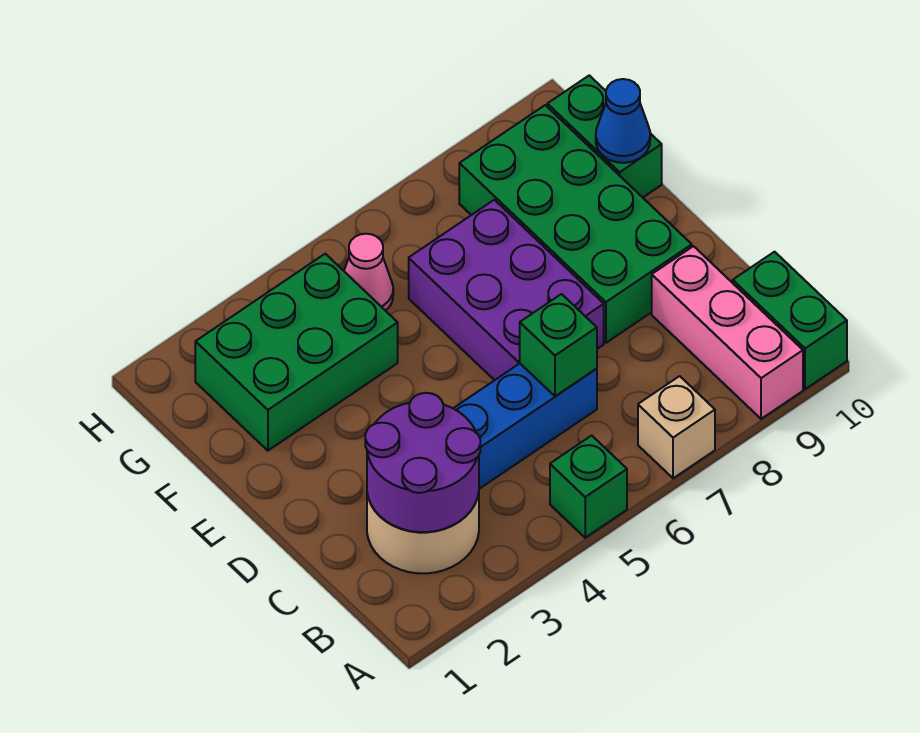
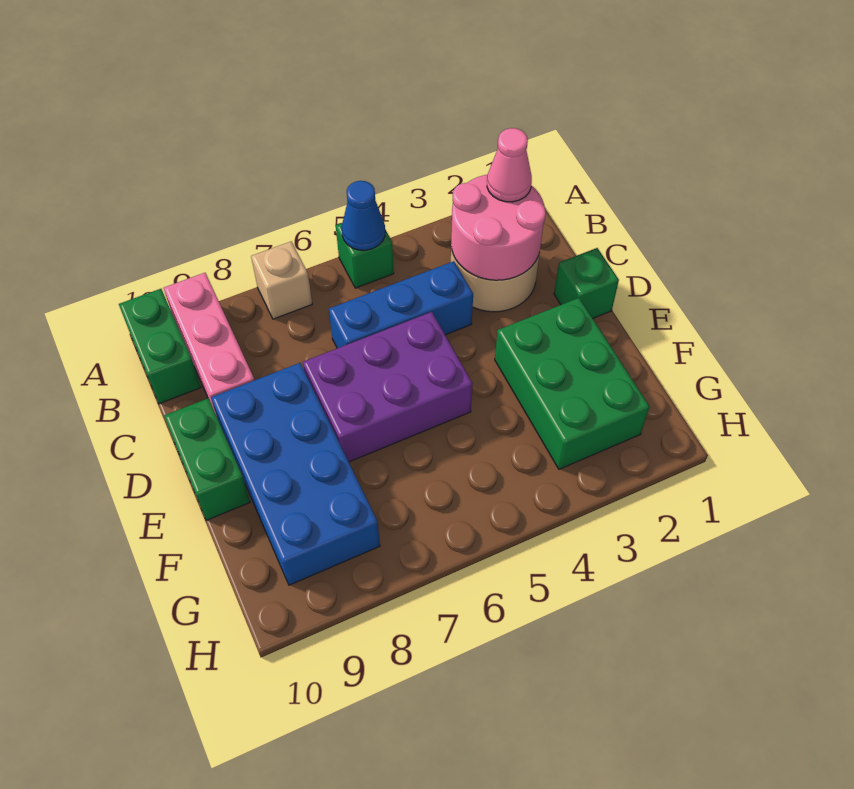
purple 2x2 round brick [365,393,480,532] -> pink 2x2 round brick [451,175,546,280]
green 1x1 brick [520,294,597,396] -> green 1x1 brick moved to [554,248,619,318]
purple 2x3 brick [409,200,604,380] -> purple 2x3 brick turned to [303,312,473,462]
green 2x4 brick [459,105,692,343] -> blue 2x4 brick [211,363,380,585]
green 2x3 brick [195,254,398,451] -> green 2x3 brick turned to [495,298,650,469]
green 1x2 brick [547,75,662,197] -> green 1x2 brick moved to [164,398,250,520]
blue 1x1 cone [596,79,650,163] -> blue 1x1 cone moved to [342,181,385,250]
pink 1x1 cone [344,234,393,311] -> pink 1x1 cone moved to [487,128,532,202]

